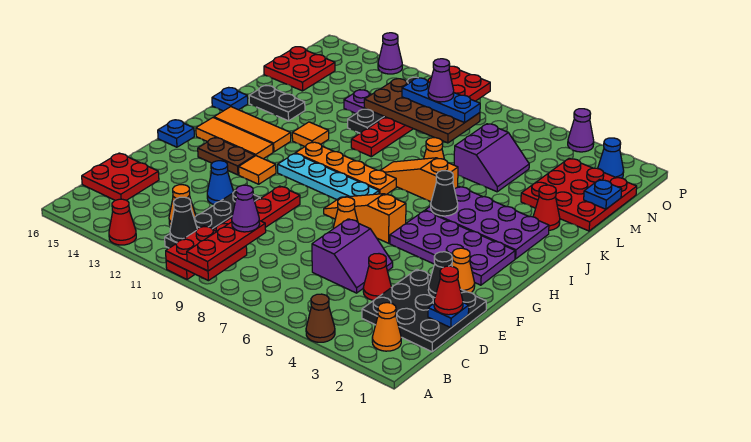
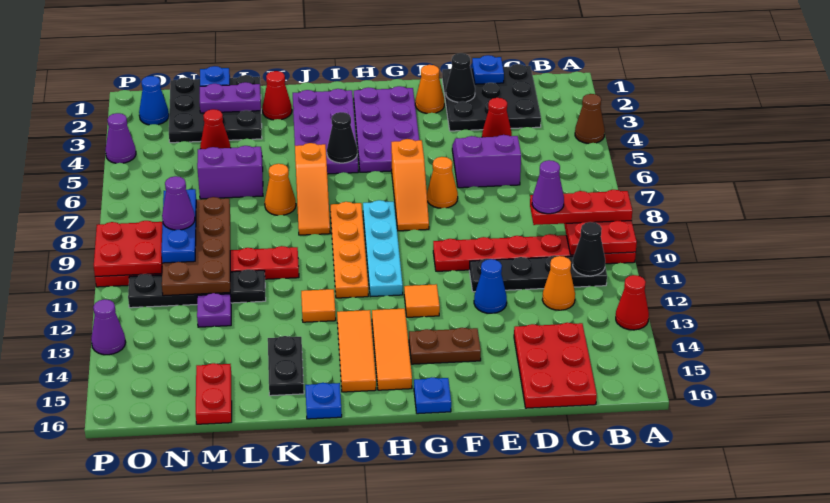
orange 1x1 cone [372,303,401,351] -> none
red 2x2 plate [82,153,159,200] -> red 2x3 plate [514,323,597,408]
red 1x1 cone [434,266,463,315] -> red 1x1 cone moved to [200,109,230,149]
brown 1x2 plate [198,138,255,175] -> brown 1x2 plate turned to [409,328,481,364]
red 3x3 plate [521,158,637,231] -> black 3x3 plate [169,75,262,143]
none -> purple 1x2 plate [200,82,261,113]
red 2x2 plate [264,47,335,91] -> red 1x2 plate [196,363,232,424]

